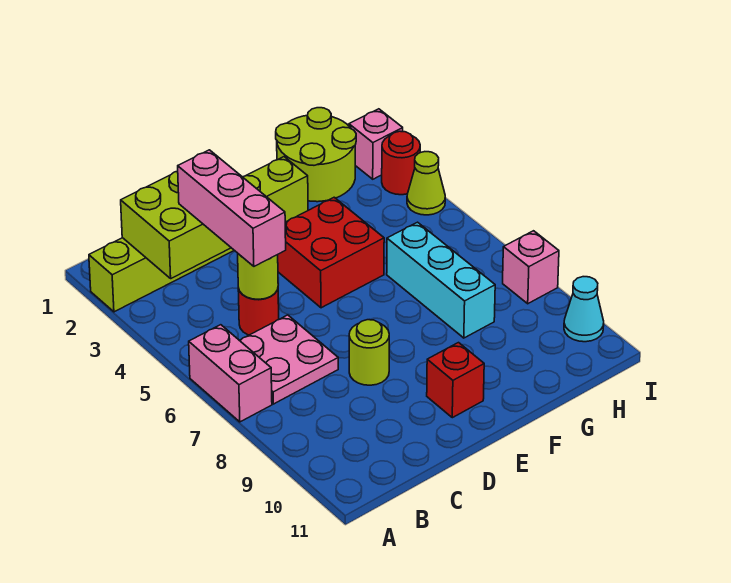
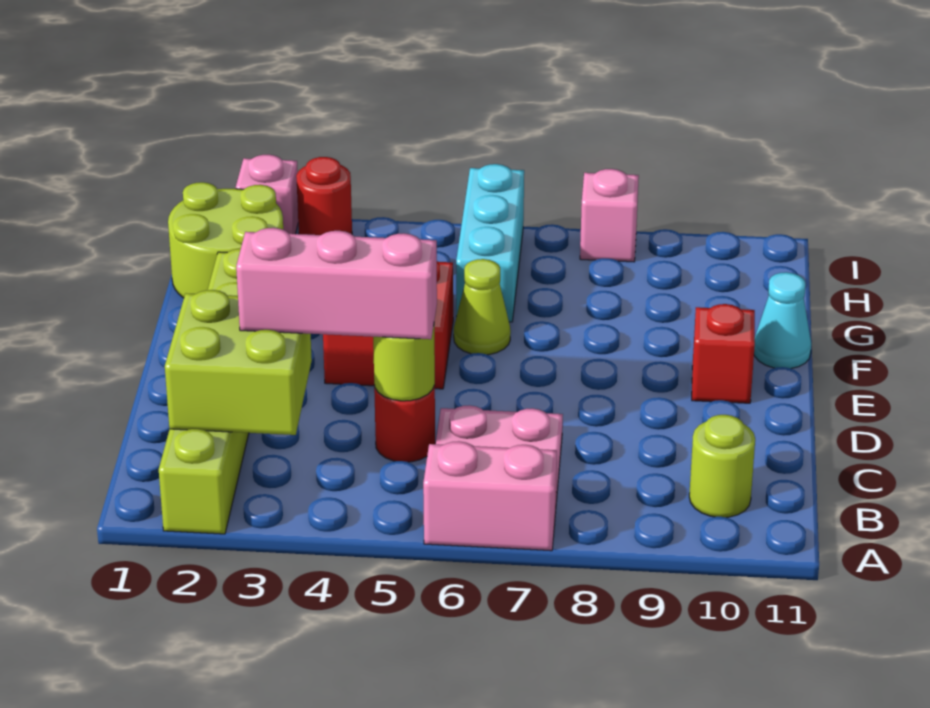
lime 1x1 round brick [349,320,389,385] -> lime 1x1 round brick moved to [689,415,755,517]
cyan 1x3 brick [387,222,495,338] -> cyan 1x3 brick turned to [456,164,524,322]
lime 1x1 cone [407,152,445,215] -> lime 1x1 cone moved to [454,259,511,355]
cyan 1x1 cone [564,277,604,342] -> cyan 1x1 cone moved to [754,272,811,369]

